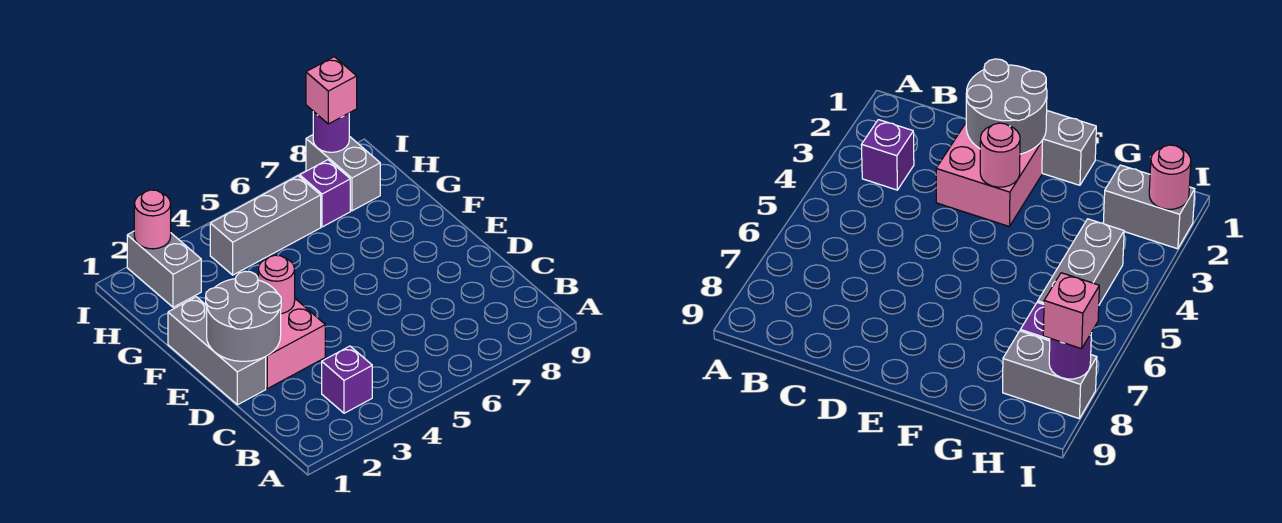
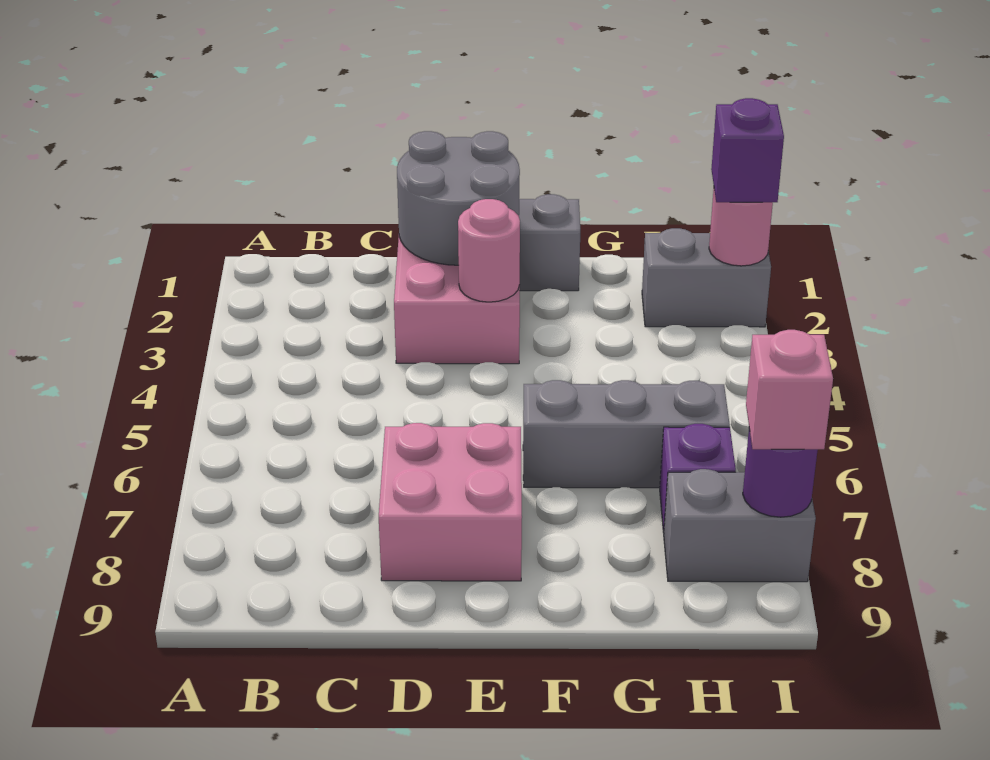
purple 1x1 brick [322,346,372,413] -> purple 1x1 brick moved to [711,98,784,202]
none -> pink 2x2 brick [379,423,522,581]
grey 1x3 brick [210,176,321,275] -> grey 1x3 brick turned to [523,380,730,488]

